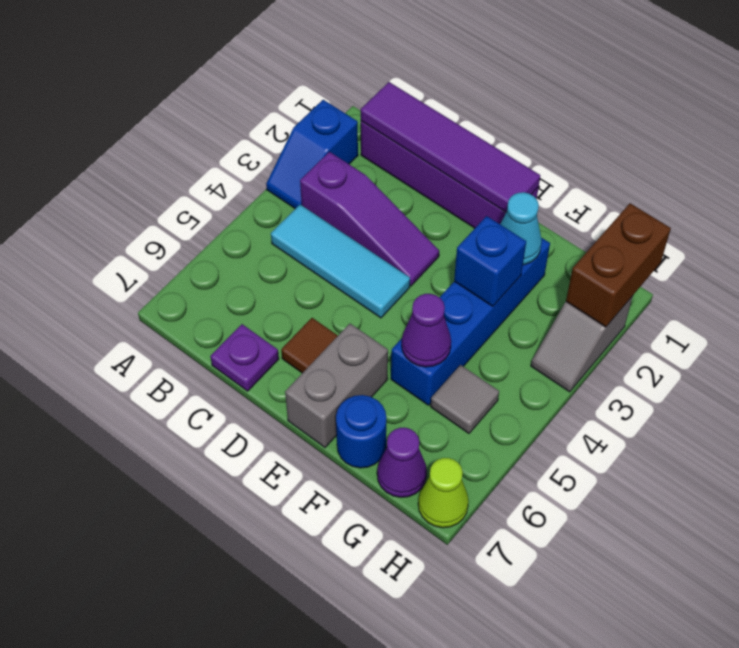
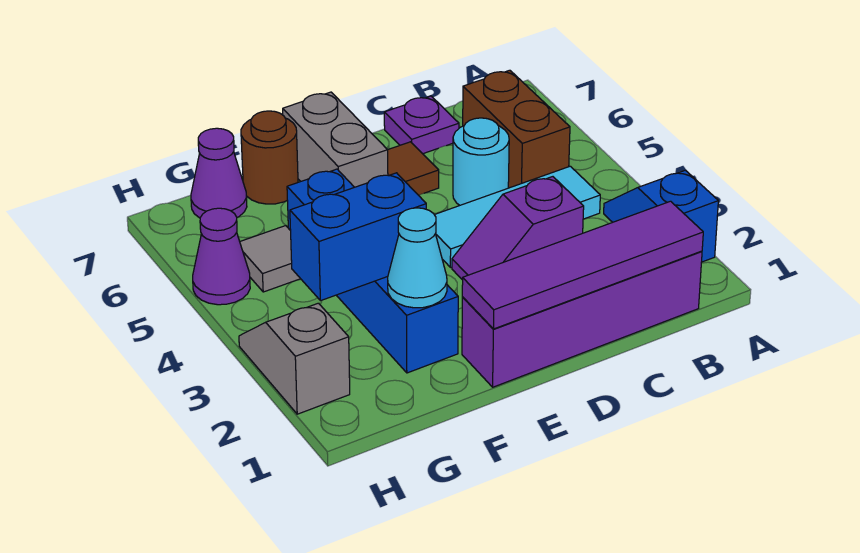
purple 1x3 slope [300,152,439,286] -> purple 1x2 slope [452,177,584,280]
none -> cyan 1x1 round brick [453,118,509,205]
blue 1x1 brick [454,216,526,306] -> blue 1x2 brick [290,173,426,301]
purple 1x1 cone [402,294,451,367] -> purple 1x1 cone moved to [193,208,250,305]
blue 1x1 round brick [336,395,386,468] -> brown 1x1 round brick [241,111,298,204]
brown 1x2 brick [566,203,671,327] -> brown 1x2 brick moved to [463,70,570,188]
lime 1x1 cone [418,458,469,528] -> none

